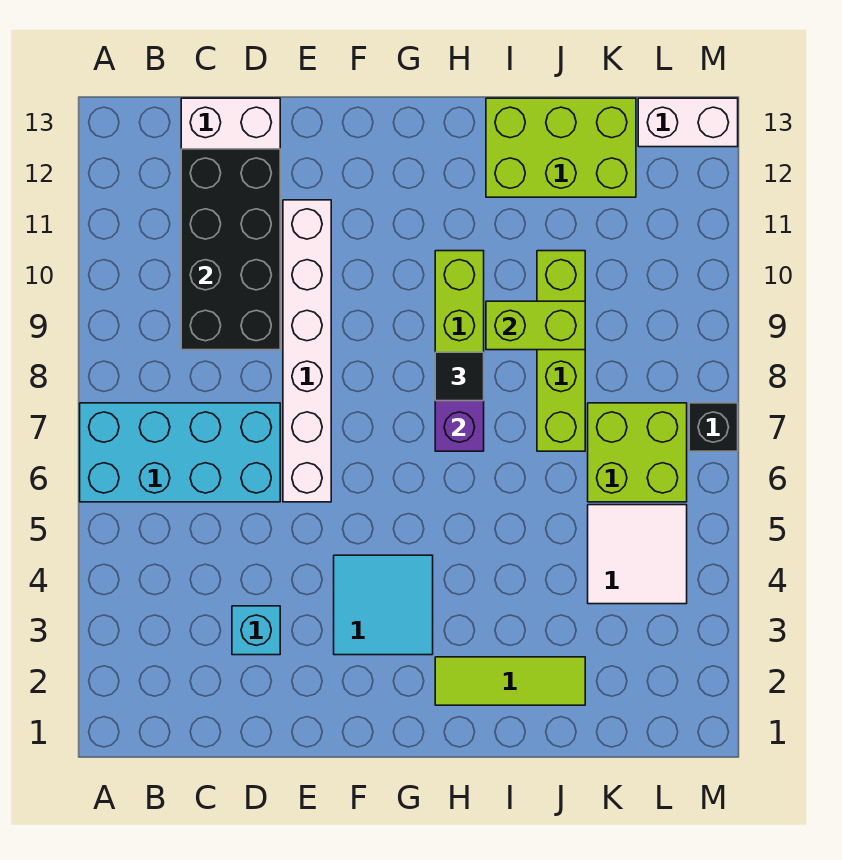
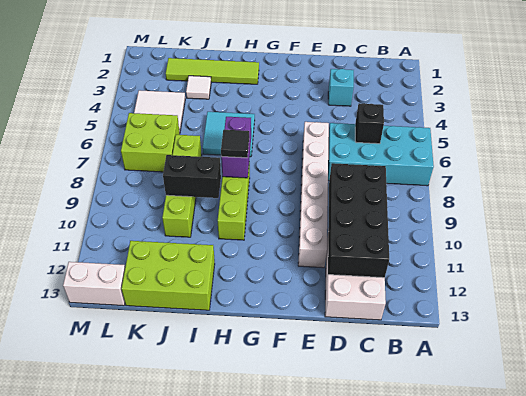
cyan 2x2 tile [334,555,433,655] -> cyan 2x2 tile moved to [202,112,255,157]
lime 1x3 tile [435,657,585,705] -> lime 1x4 tile [166,58,259,84]
lime 1x2 brick [486,301,585,350] -> black 1x2 brick [163,155,221,198]
none -> white 1x1 tile [186,76,211,99]
black 1x1 brick [689,403,738,451] -> black 1x1 brick moved to [355,103,384,144]

